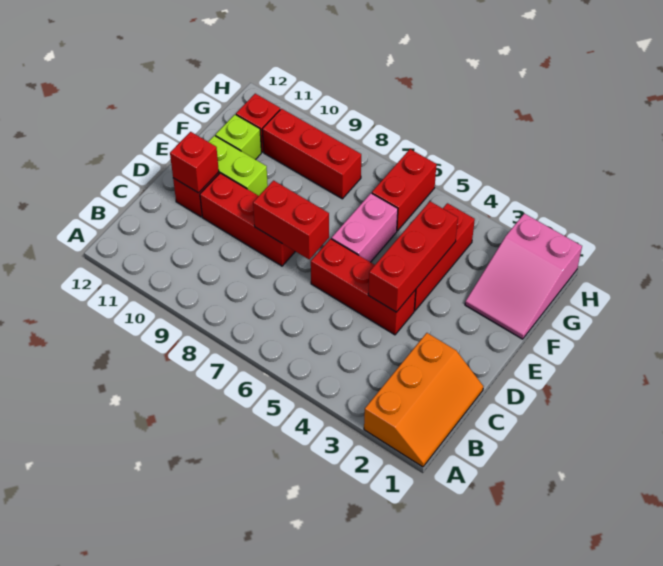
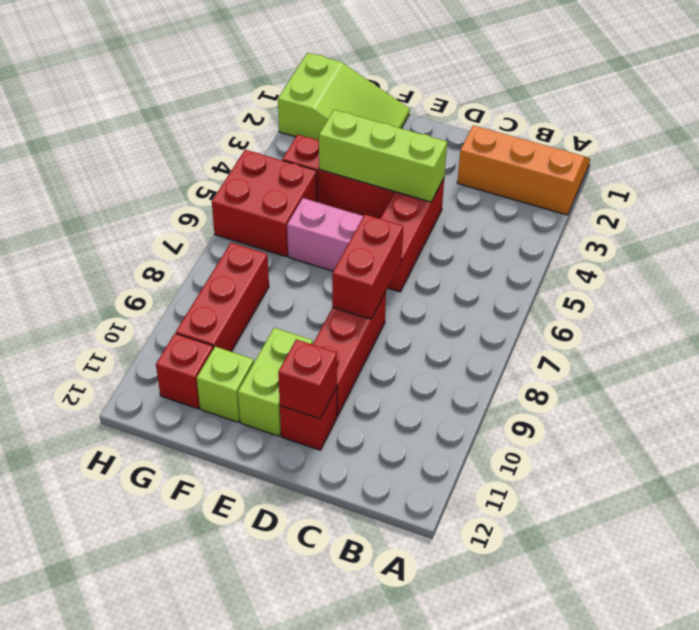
red 1x3 brick [368,201,458,312] -> lime 1x3 brick [319,110,447,202]
pink 2x3 slope [465,213,582,339] -> lime 2x3 slope [278,53,410,141]
red 1x2 brick [372,149,437,231] -> red 2x2 brick [212,150,317,257]

